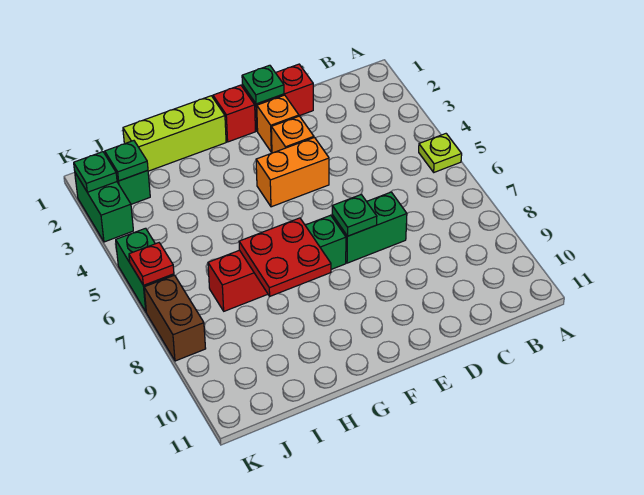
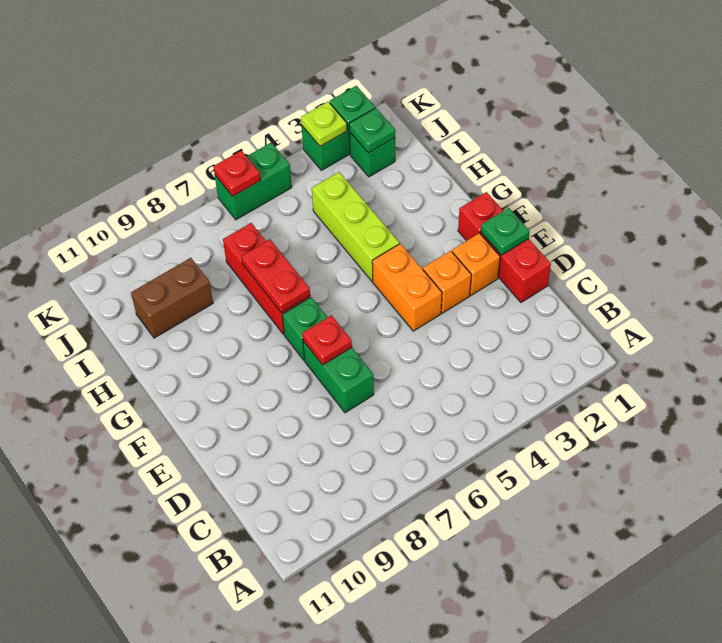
lime 1x1 plate [419,134,462,172] -> lime 1x1 plate moved to [301,102,347,146]
green 1x1 plate [332,195,377,236] -> red 1x1 plate [302,315,352,365]
lime 1x3 brick [123,96,226,171] -> lime 1x3 brick moved to [312,172,399,281]
red 2x2 plate [239,218,331,296] -> red 1x2 plate [241,239,310,313]
brown 1x2 brick [144,275,206,361] -> brown 1x2 brick moved to [131,258,213,338]

